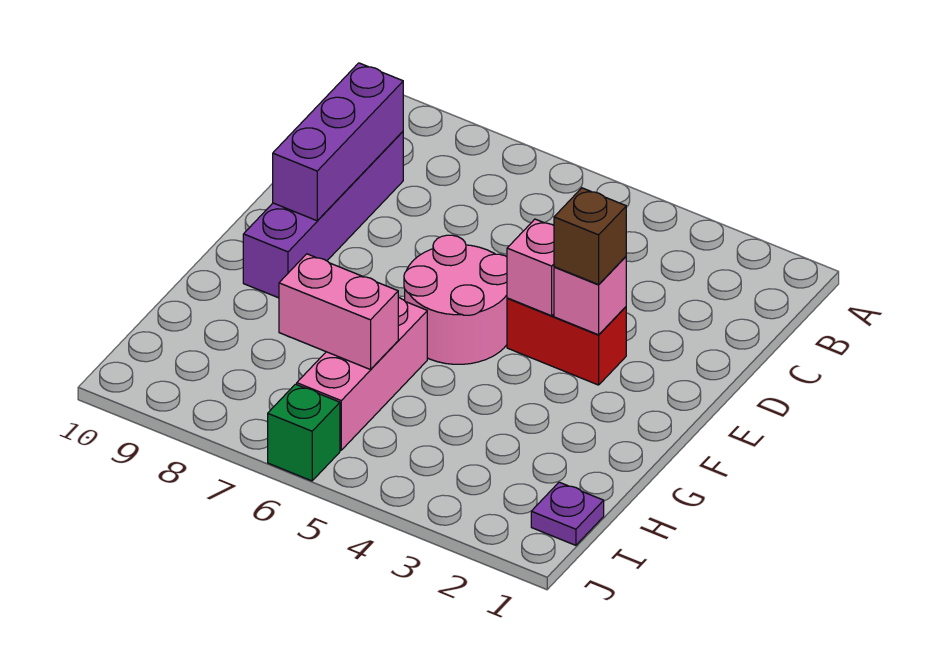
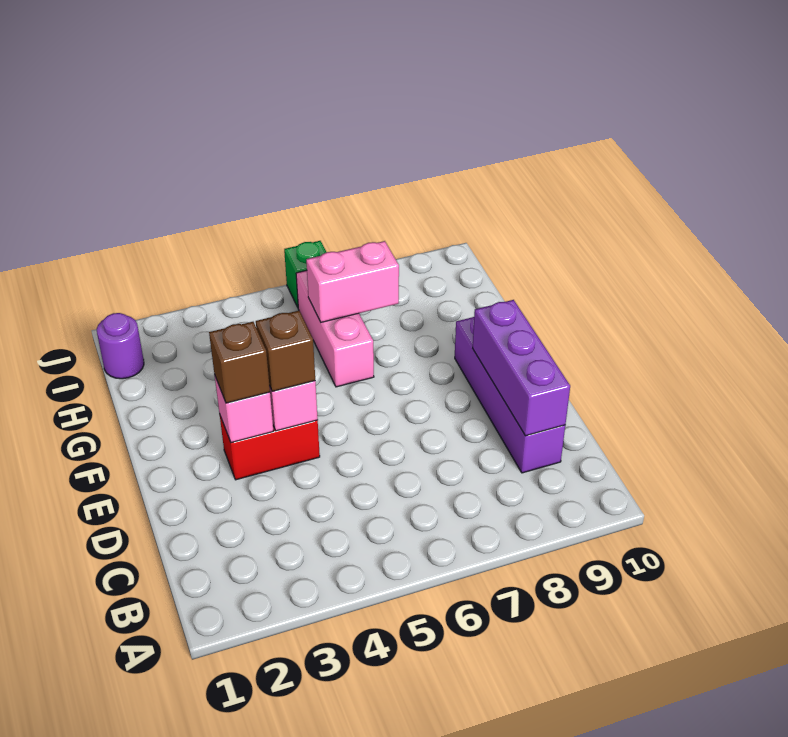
none -> brown 1x1 brick [256,311,315,391]
pink 2x2 round brick [404,235,507,364] -> none
purple 1x1 plate [531,482,604,545] -> purple 1x1 round brick [97,313,144,379]

